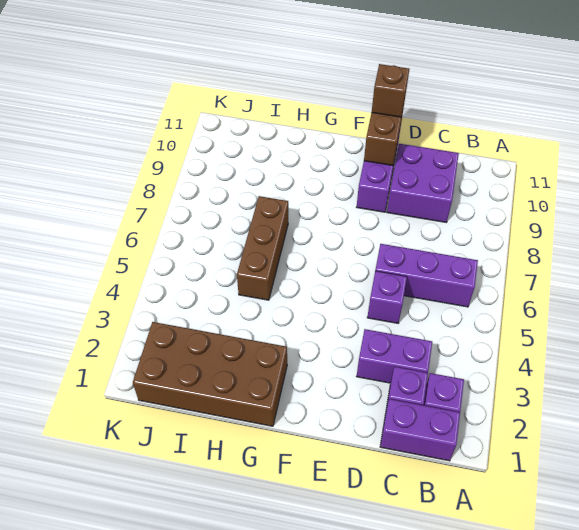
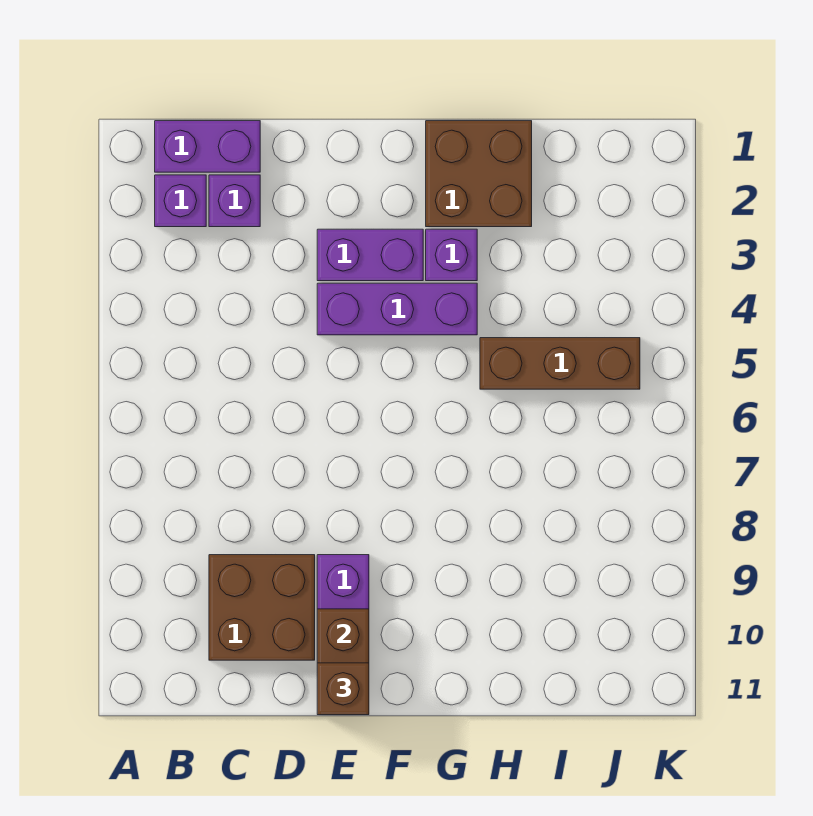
purple 1x3 brick [375,244,478,307] -> purple 1x3 brick moved to [317,283,477,335]
purple 1x2 brick [357,329,432,383] -> purple 1x2 brick moved to [317,229,423,281]
purple 2x2 brick [387,144,459,222] -> brown 2x2 brick [209,555,315,660]
purple 1x1 brick [367,271,407,323] -> purple 1x1 brick moved to [426,229,477,281]
brown 2x4 brick [133,322,287,426] -> brown 2x2 brick [426,121,532,227]
brown 1x3 brick [237,196,288,300] -> brown 1x3 brick turned to [480,338,640,389]

